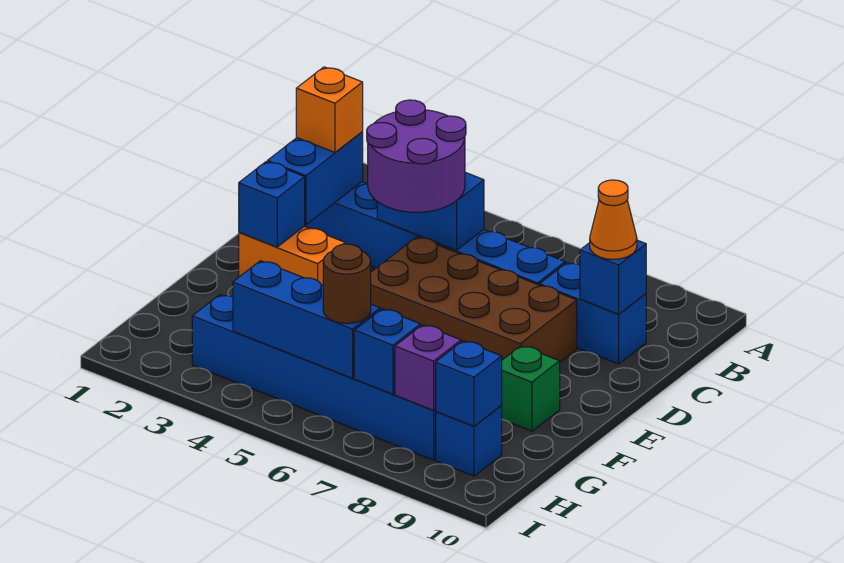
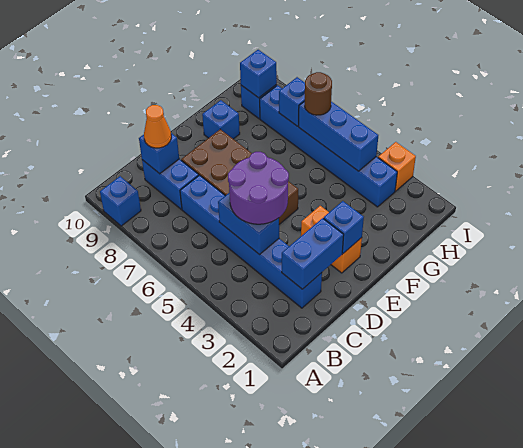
none -> blue 1x1 brick [100,176,141,226]
orange 1x1 brick [296,67,363,152] -> orange 1x1 brick moved to [378,142,416,191]
green 1x1 brick [501,346,560,431] -> blue 1x1 brick [202,100,240,139]
purple 1x1 brick [395,325,461,410] -> none

